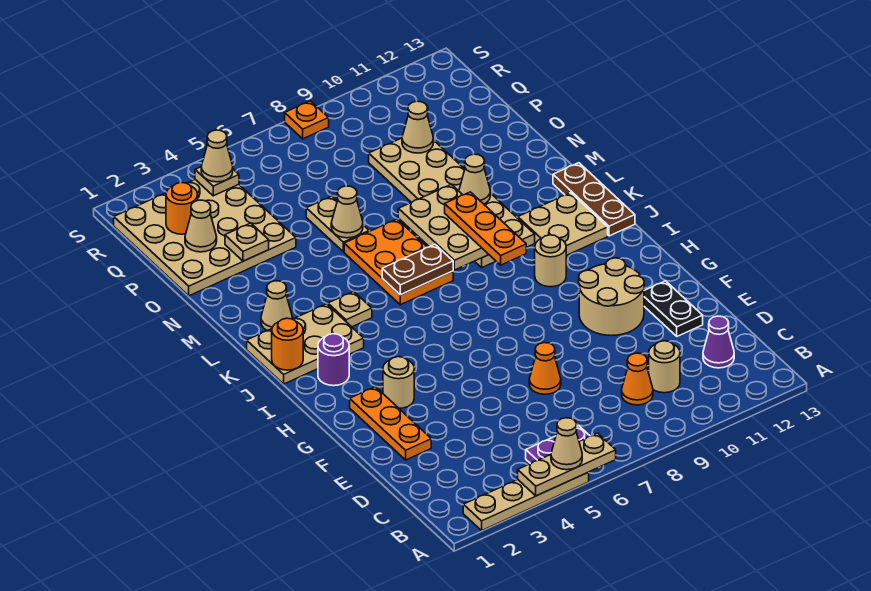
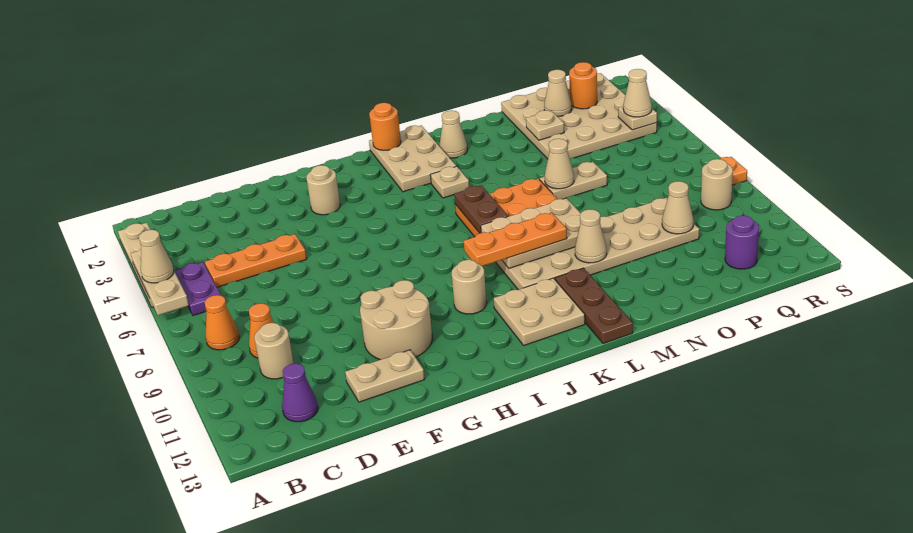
orange 1x3 plate [350,387,431,460] -> orange 1x3 plate moved to [205,234,307,287]
orange 1x1 cone [529,343,561,394] -> orange 1x1 cone moved to [205,295,239,350]
black 1x2 plate [644,281,703,336] -> tan 1x2 plate [345,350,425,402]
purple 1x1 round brick [318,334,349,386] -> purple 1x1 round brick moved to [725,216,759,269]
brown 1x3 plate [553,163,635,236] -> brown 1x3 plate turned to [555,268,633,344]
none -> tan 1x1 round brick [701,159,733,210]

